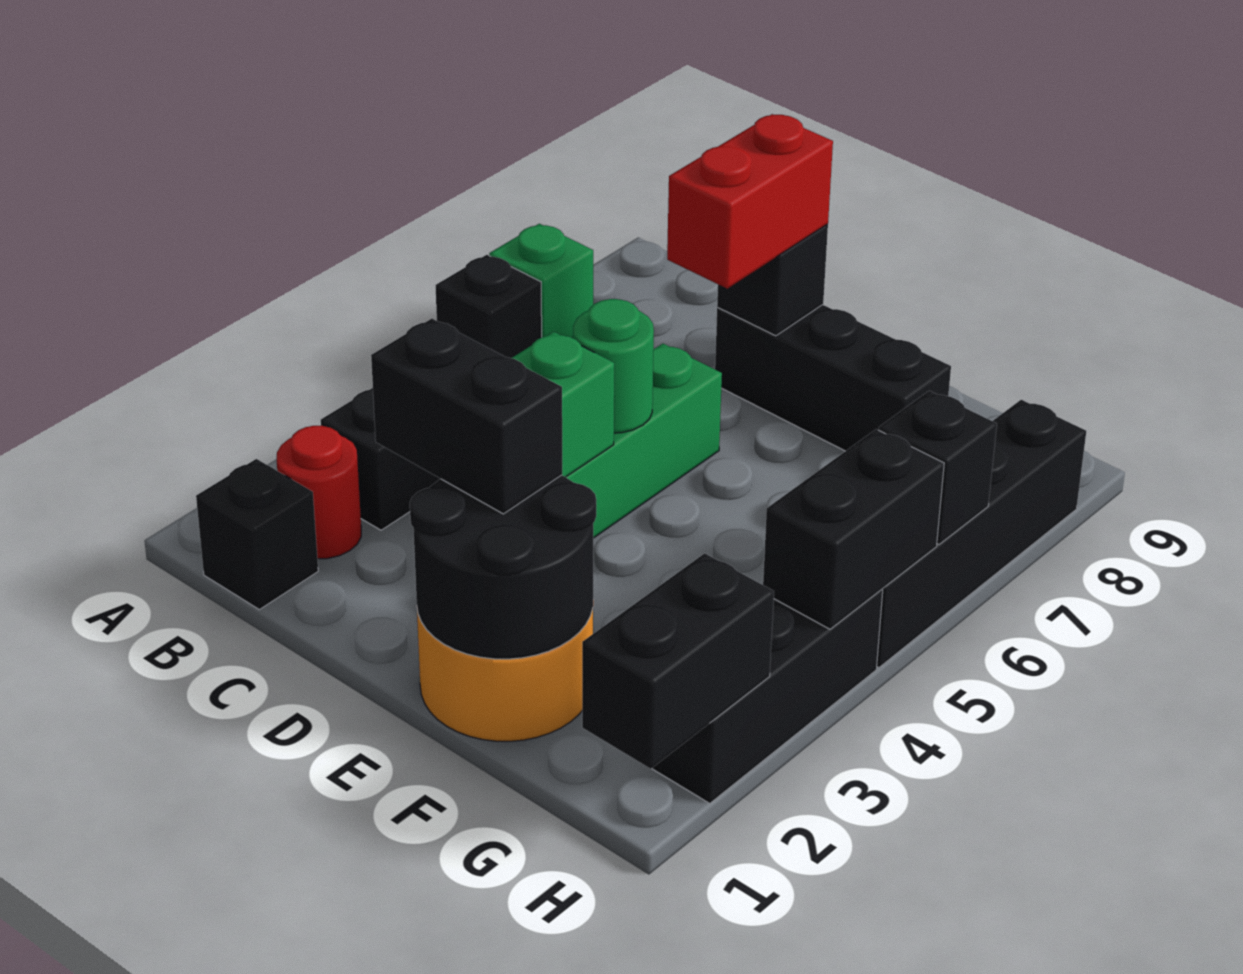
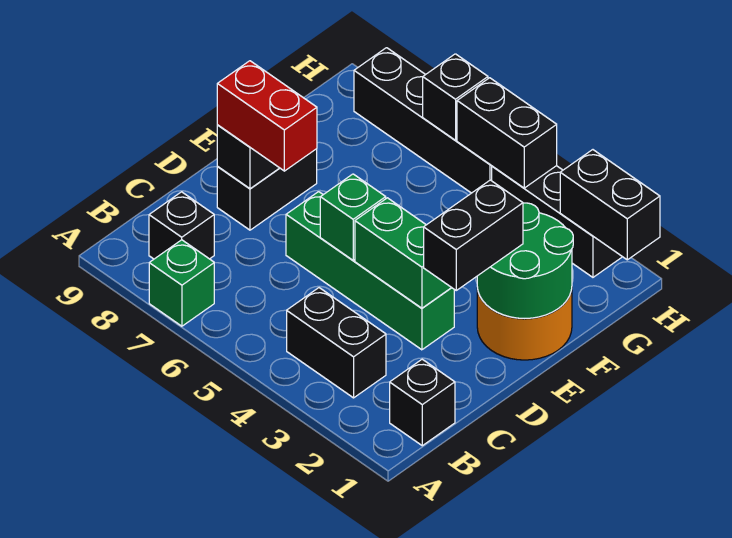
black 1x1 brick [436,255,542,358] -> black 1x1 brick moved to [149,192,214,259]
red 1x1 round brick [277,426,361,559] -> none
green 1x1 round brick [573,299,654,433] -> green 1x1 brick [320,174,386,260]
black 1x3 brick [715,305,951,451] -> black 1x2 brick [217,149,317,230]
black 2x2 round brick [410,475,596,659] -> green 2x2 round brick [477,203,573,318]

